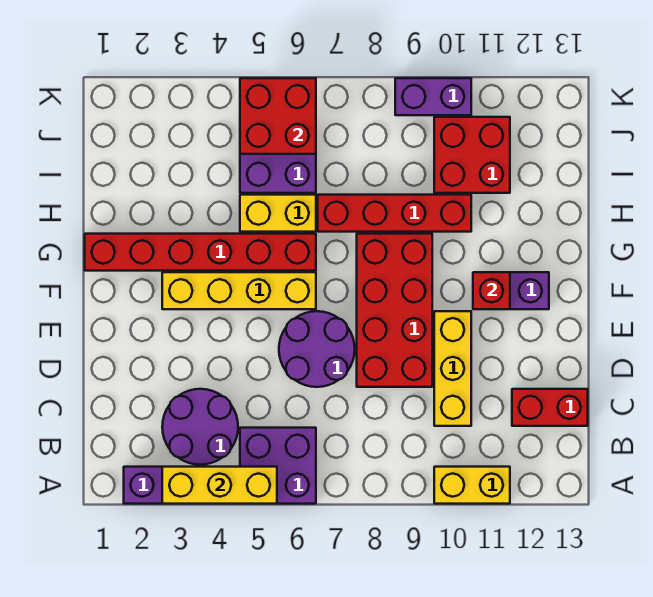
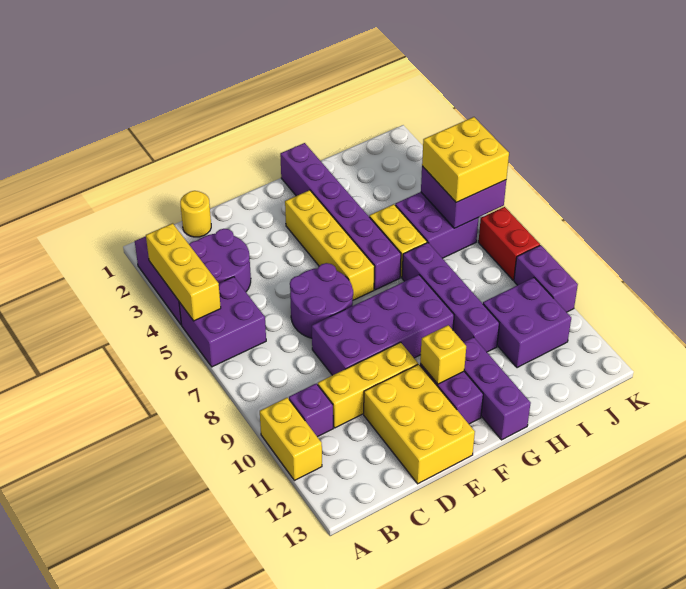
none -> purple 1x1 brick [289,384,333,437]
none -> yellow 1x1 round brick [180,191,211,237]
red 1x2 brick [512,389,588,426] -> red 1x2 brick moved to [478,207,540,280]
red 2x4 brick [357,234,432,387] -> purple 2x4 brick [312,275,454,375]
none -> yellow 2x3 brick [364,364,475,484]
red 1x1 brick [473,272,510,309] -> yellow 1x1 brick [420,325,466,384]
red 1x6 brick [85,234,316,271] -> purple 1x6 brick [280,143,401,290]
none -> purple 1x3 brick [463,337,531,440]
red 1x4 brick [318,195,471,232] -> purple 1x4 brick [402,243,499,352]
red 2x2 brick [434,117,510,193] -> purple 2x2 brick [483,278,571,368]
red 2x2 brick [240,78,316,154] -> purple 2x2 brick [421,166,506,228]
none -> yellow 2x2 brick [422,117,509,202]

